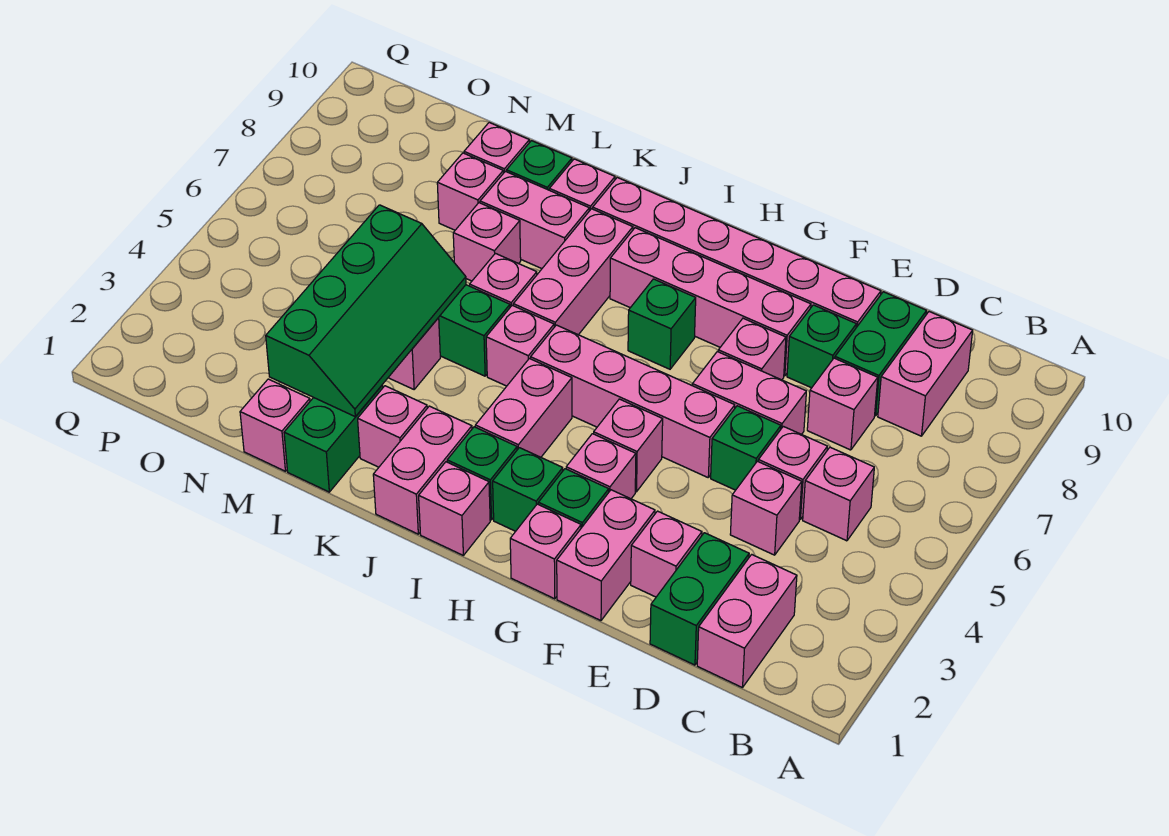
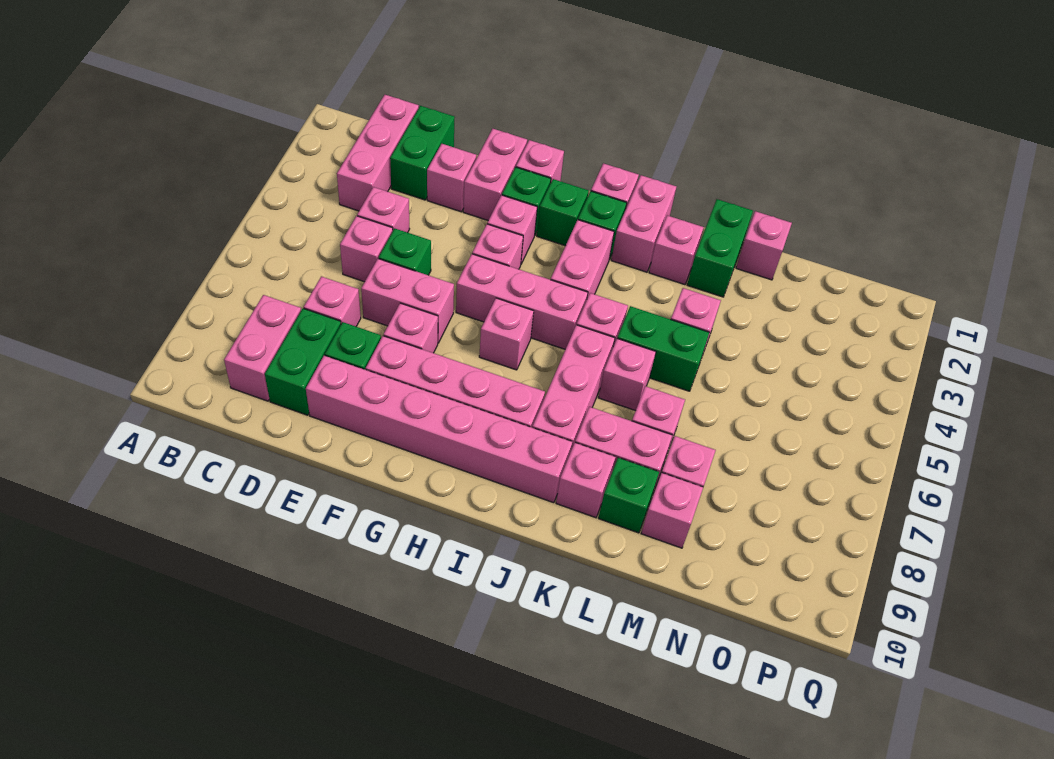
pink 1x2 brick [697,554,797,688] -> pink 1x3 brick [337,95,419,211]
pink 1x1 brick [803,447,874,541] -> pink 1x1 brick moved to [479,298,534,370]
pink 1x4 brick [531,325,735,477] -> pink 1x3 brick [456,254,588,349]
green 1x1 brick [628,279,696,369] -> none
green 2x4 slope [266,205,466,417] -> none

